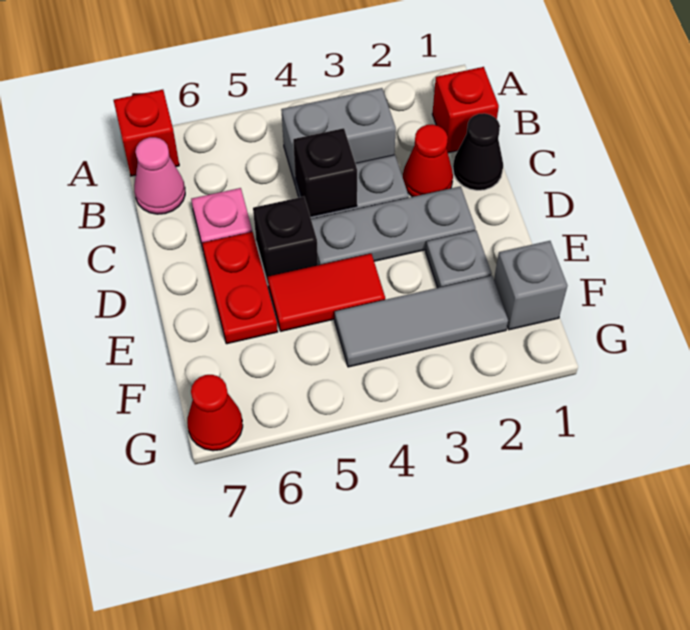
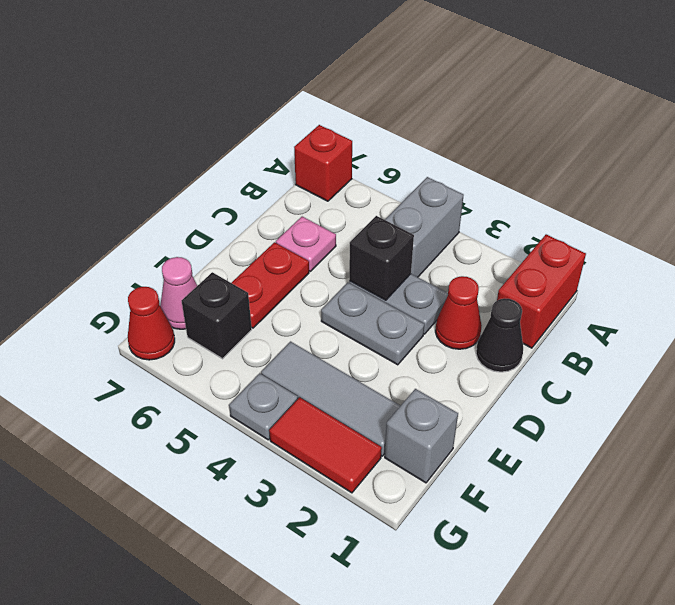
red 1x1 brick [432,67,499,153] -> red 1x2 brick [497,234,586,348]
grey 1x2 brick [281,88,396,185] -> grey 1x2 brick turned to [385,177,464,277]
pink 1x1 cone [134,137,185,214] -> pink 1x1 cone moved to [160,257,197,329]
grey 1x3 plate [311,186,475,265] -> grey 1x2 plate [321,283,424,365]
black 1x1 brick [253,197,318,283] -> black 1x1 brick moved to [182,272,252,359]
grey 1x1 plate [426,230,492,288] -> grey 1x1 plate moved to [229,373,298,440]
red 1x2 tile [268,254,385,331] -> red 1x2 tile moved to [269,397,382,493]

